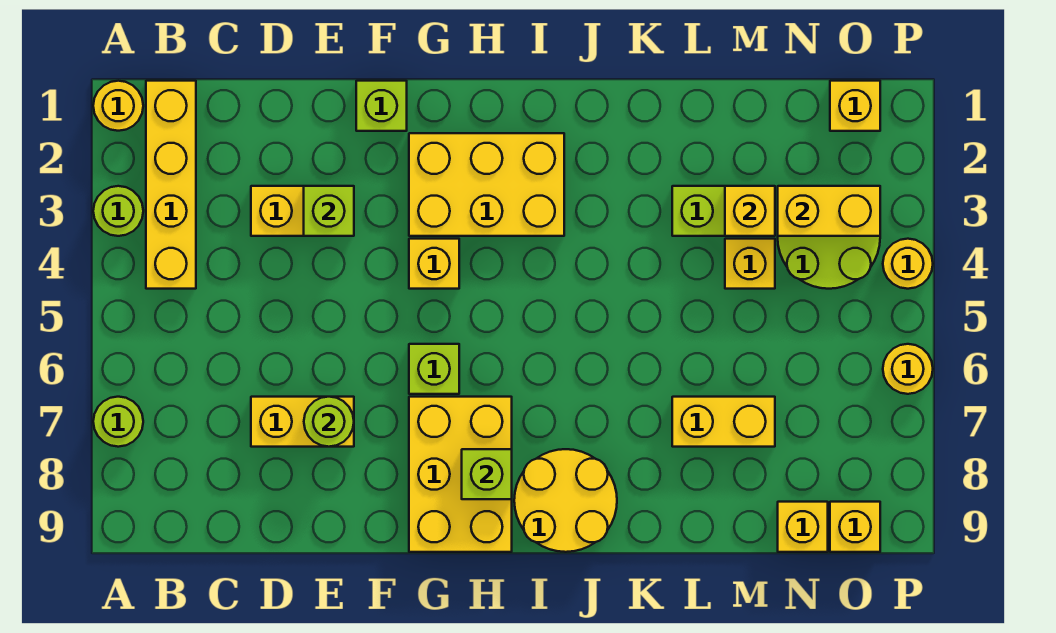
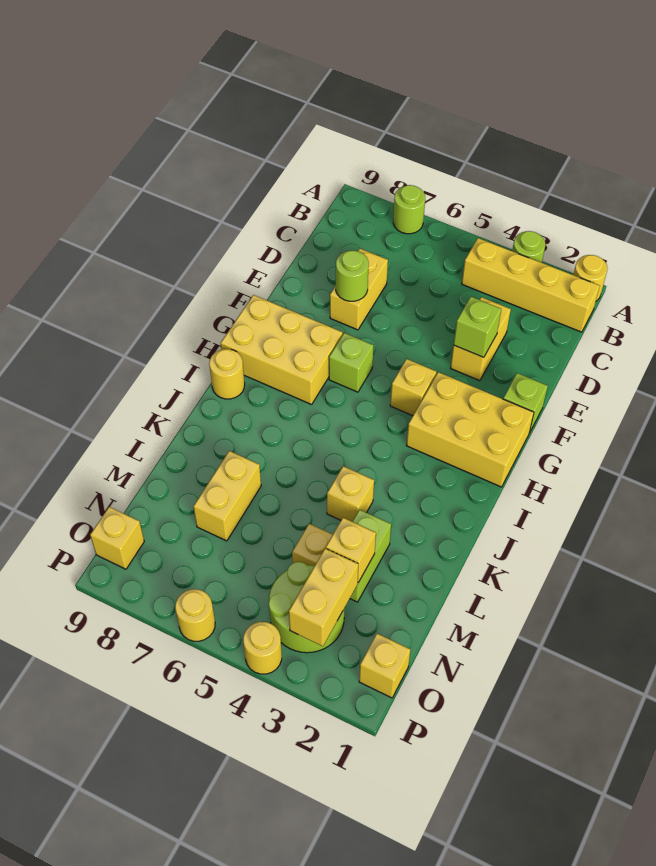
yellow 2x3 brick [409,133,564,236] -> yellow 2x3 brick turned to [406,372,534,487]
lime 1x1 brick [462,449,512,499] -> none
yellow 2x2 round brick [514,449,617,552] -> yellow 1x1 round brick [209,349,245,399]
yellow 1x1 brick [778,502,828,552] -> yellow 1x1 brick moved to [327,466,374,521]

